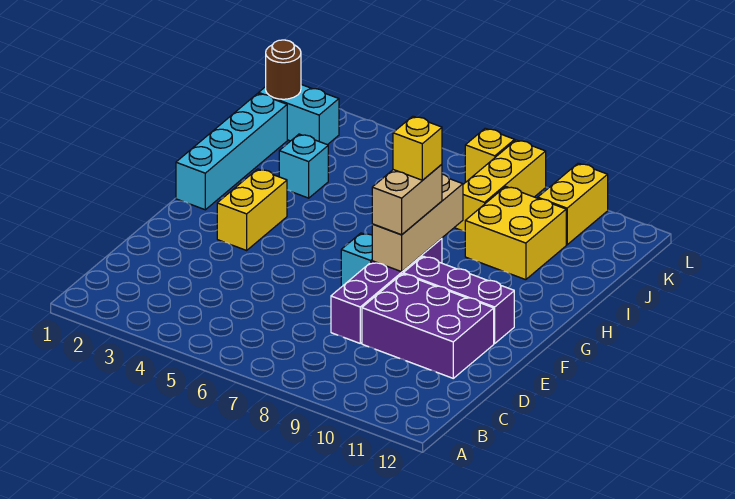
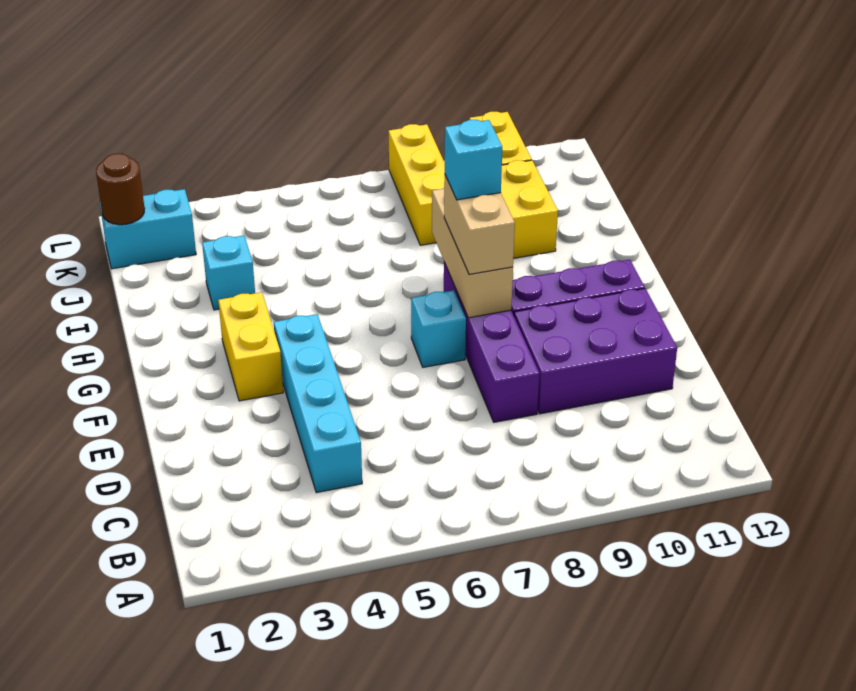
cyan 1x4 brick [176,93,287,210] -> cyan 1x4 brick moved to [274,314,362,493]
yellow 1x1 brick [393,116,442,180] -> cyan 1x1 brick [445,120,502,200]
yellow 1x1 brick [465,128,515,182] -> none

